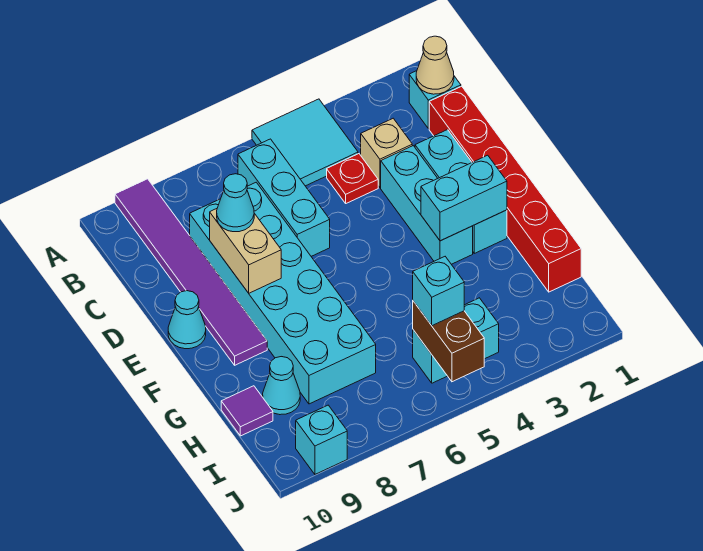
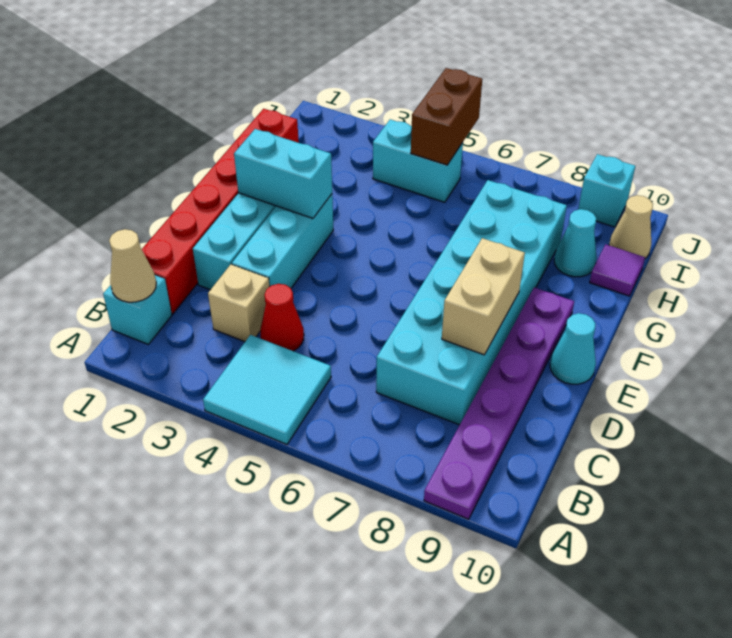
purple 1x6 tile [115,179,267,365] -> purple 1x6 plate [424,287,574,519]
cyan 1x3 brick [238,139,330,256] -> none
red 1x1 plate [327,154,378,203] -> red 1x1 cone [260,284,304,351]
cyan 1x1 cone [217,174,254,232] -> none
cyan 1x1 brick [413,257,464,326] -> none
none -> tan 1x1 cone [609,195,653,259]

